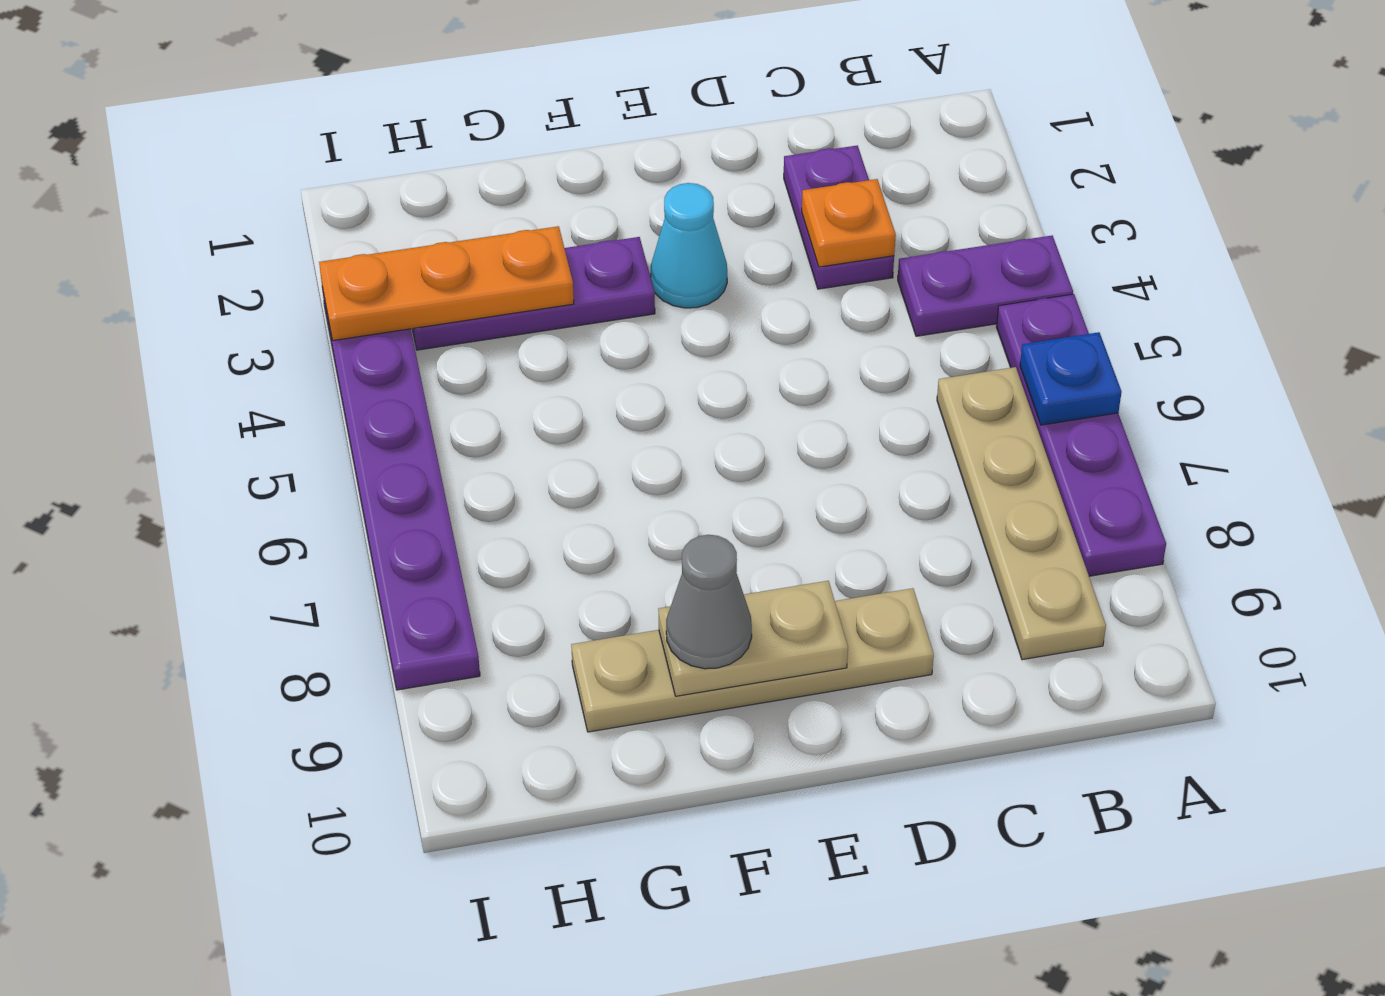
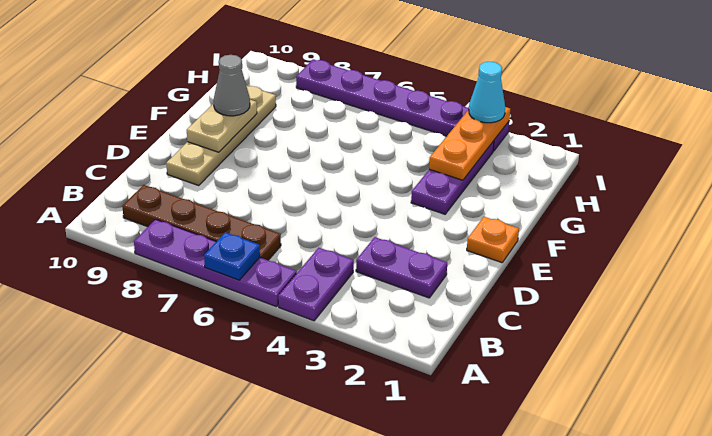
tan 1x4 plate [937,367,1106,660] -> brown 1x4 plate [122,185,281,260]
orange 1x1 plate [802,179,896,267] -> orange 1x1 plate moved to [467,217,519,263]
cyan 1x1 cone [651,183,727,308] -> cyan 1x1 cone moved to [469,62,505,123]

